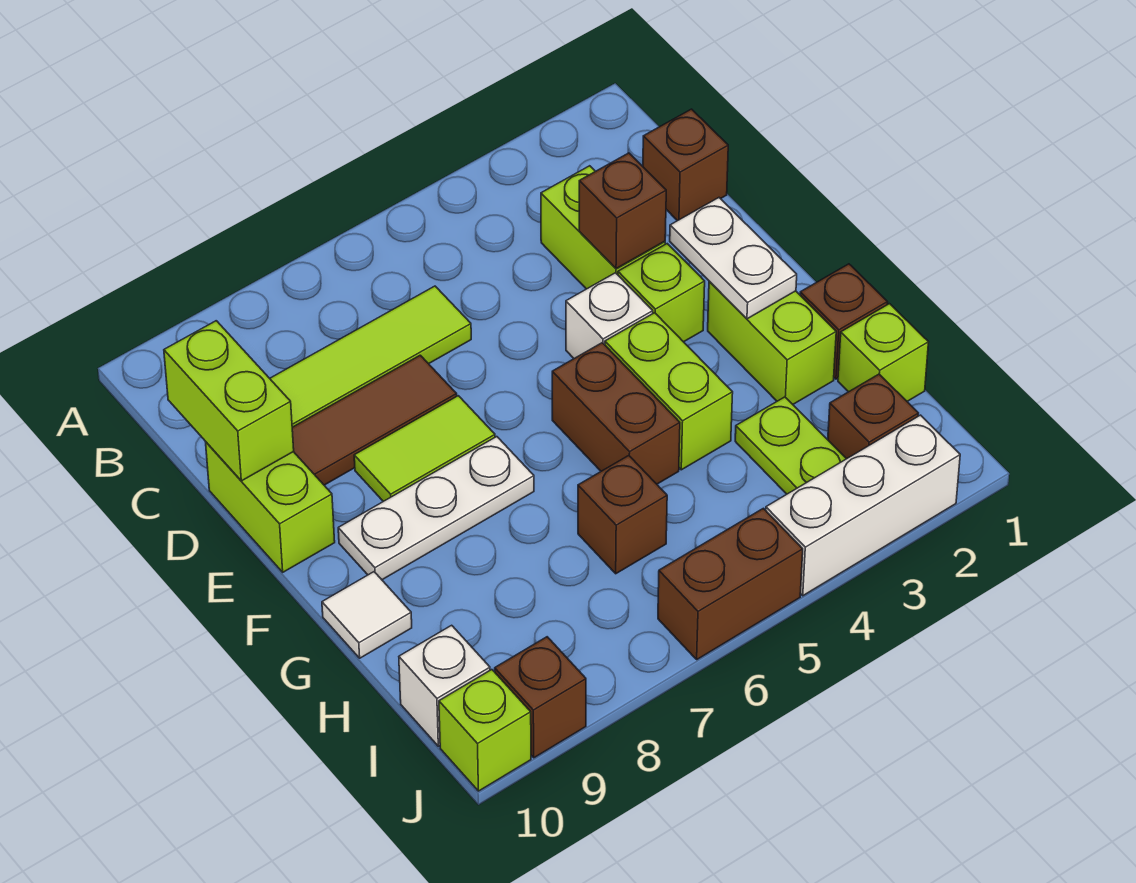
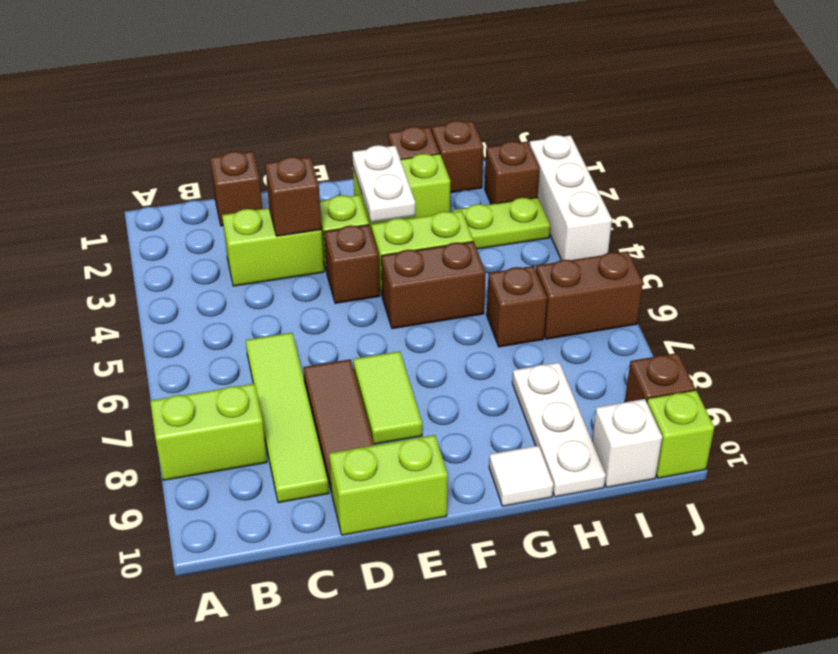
lime 1x2 brick [164,321,294,481] -> lime 1x2 brick moved to [150,384,267,480]
white 1x2 plate [670,198,797,319] -> white 1x2 plate turned to [353,145,415,222]
white 1x1 brick [566,273,653,358] -> brown 1x1 brick [324,225,380,303]
white 1x3 plate [338,437,534,580] -> white 1x3 plate moved to [512,362,606,497]
lime 1x1 brick [838,304,928,401] -> brown 1x1 brick [432,121,484,193]
brown 1x2 brick [658,508,803,659] -> brown 1x2 brick turned to [536,251,643,339]

